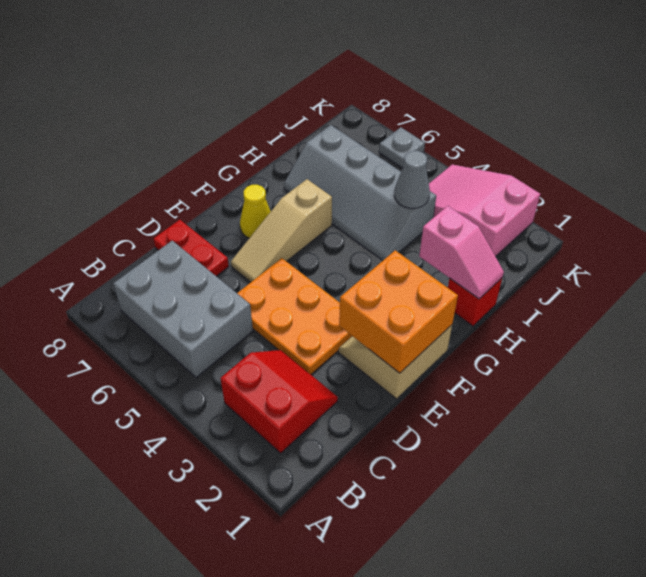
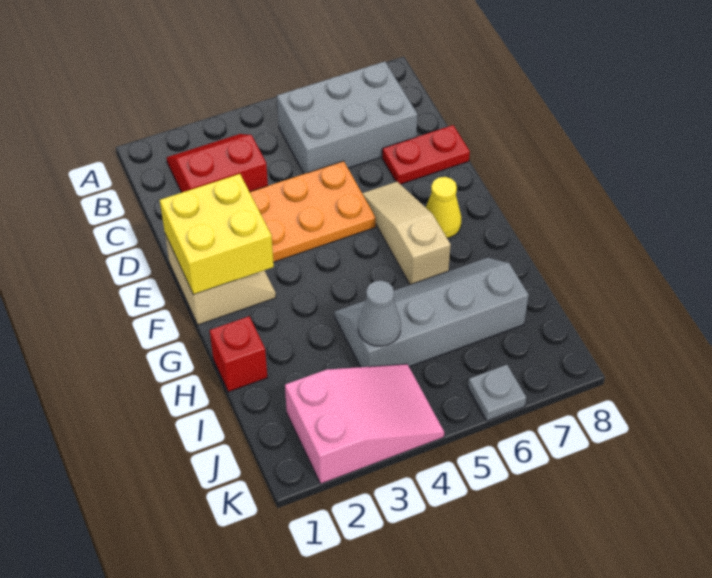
red 2x2 slope [220,350,338,453] -> red 2x2 slope turned to [167,134,268,193]
orange 2x2 brick [339,250,458,373] -> yellow 2x2 brick [160,174,274,295]
pink 1x2 slope [419,206,504,299] -> none

